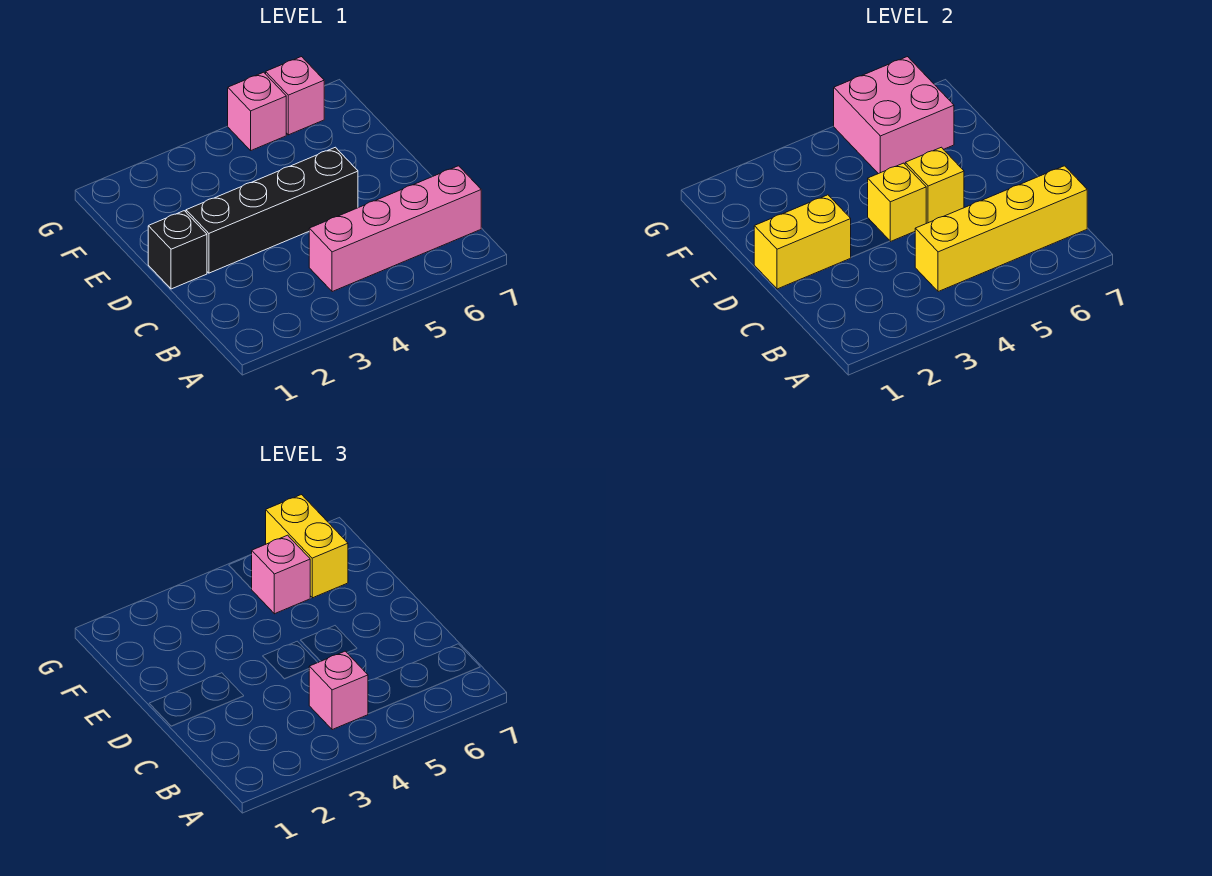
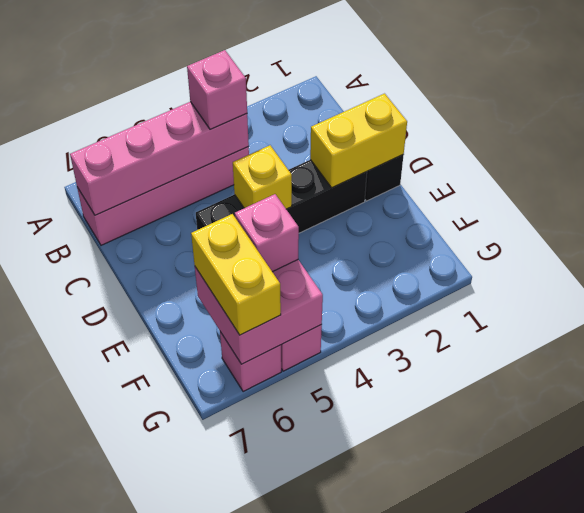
yellow 1x4 brick [915,166,1087,292] -> pink 1x4 brick [70,102,249,215]
yellow 1x1 brick [905,147,964,223] -> none

